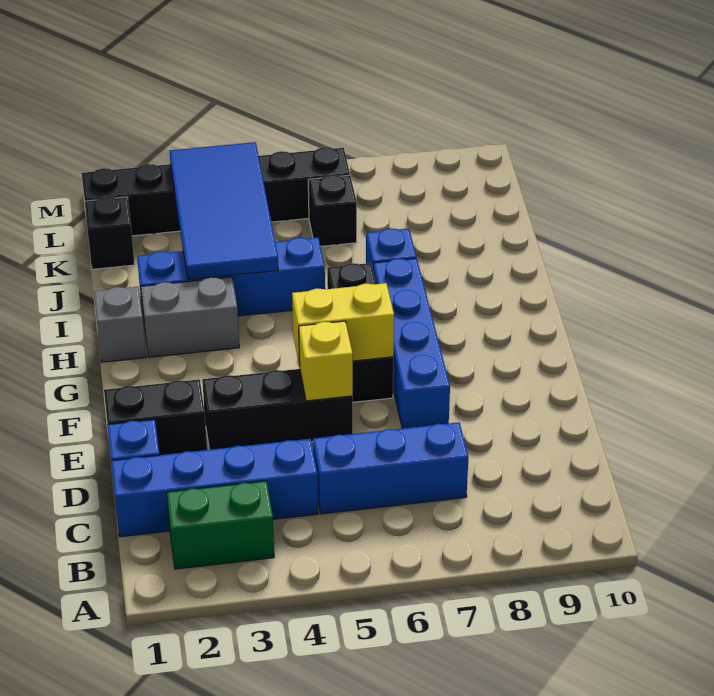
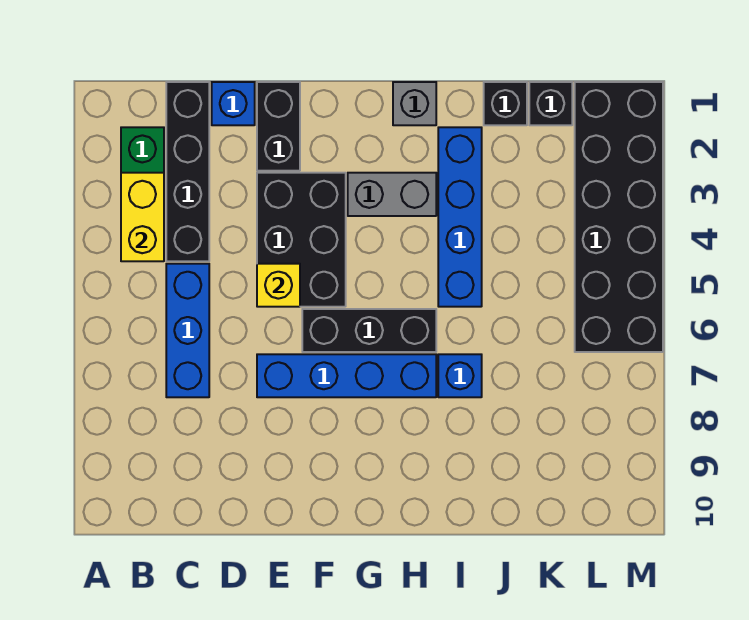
blue 1x4 brick [111,439,318,537] -> black 1x4 brick [166,82,209,261]
black 1x3 brick [202,369,353,450] -> black 2x3 brick [257,173,346,307]
yellow 1x2 brick [292,283,394,366] -> yellow 1x2 brick moved to [121,173,164,261]
grey 1x2 brick [141,277,239,357] -> grey 1x2 brick turned to [348,173,436,216]
blue 2x4 tile [170,142,278,280] -> none
black 1x1 brick [308,175,357,246] -> black 1x1 brick moved to [484,82,527,125]
black 1x6 brick [82,147,350,236] -> black 2x6 brick [575,82,663,352]

